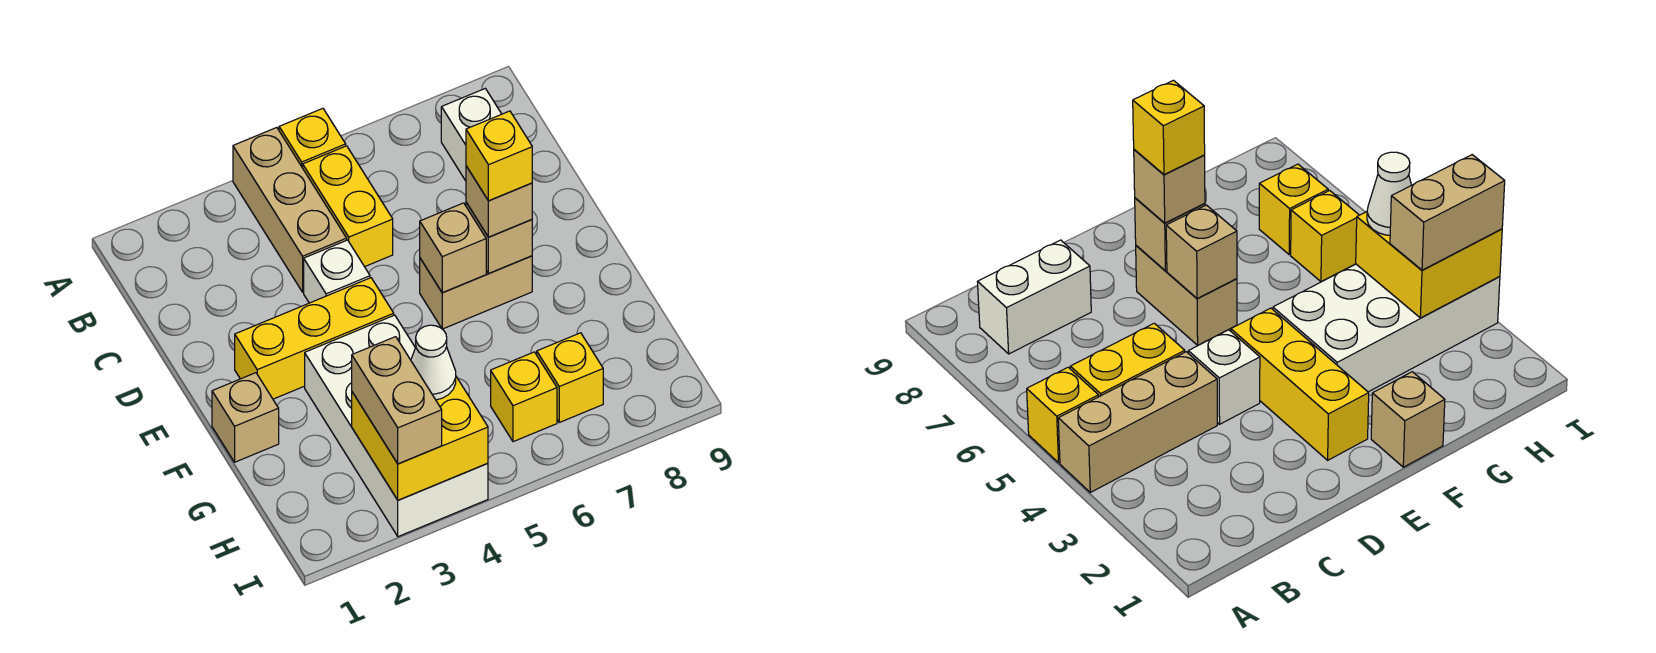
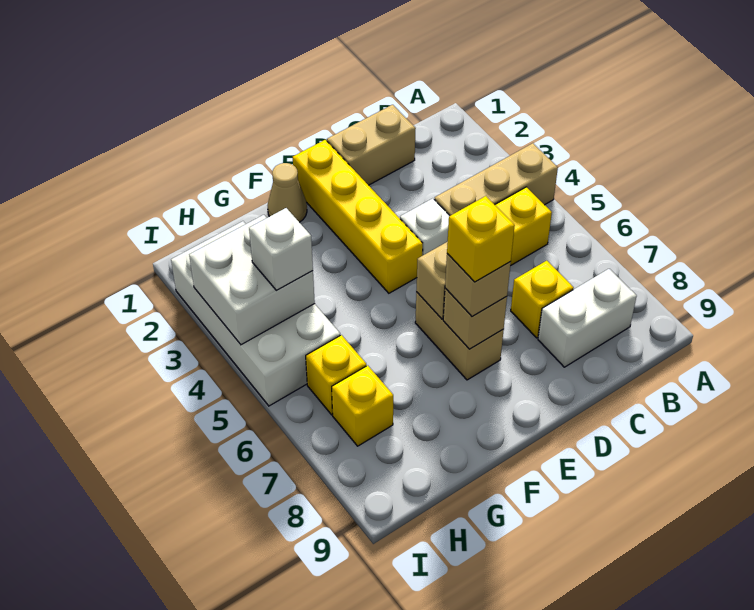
yellow 1x1 brick [279,108,346,168] -> yellow 1x1 brick moved to [511,261,573,338]
yellow 1x3 brick [235,278,394,399] -> yellow 1x4 brick [293,140,423,293]
tan 1x1 brick [212,373,279,462] -> tan 1x1 cone [268,163,307,222]
white 2x4 brick [305,315,488,537] -> white 2x4 brick turned to [171,221,340,406]
yellow 2x2 brick [352,377,488,500] -> white 2x2 brick [189,215,315,345]
tan 1x2 brick [352,337,442,464] -> tan 1x2 brick moved to [327,105,416,185]
white 1x1 cone [411,325,456,400] -> white 1x1 brick [249,208,313,290]

